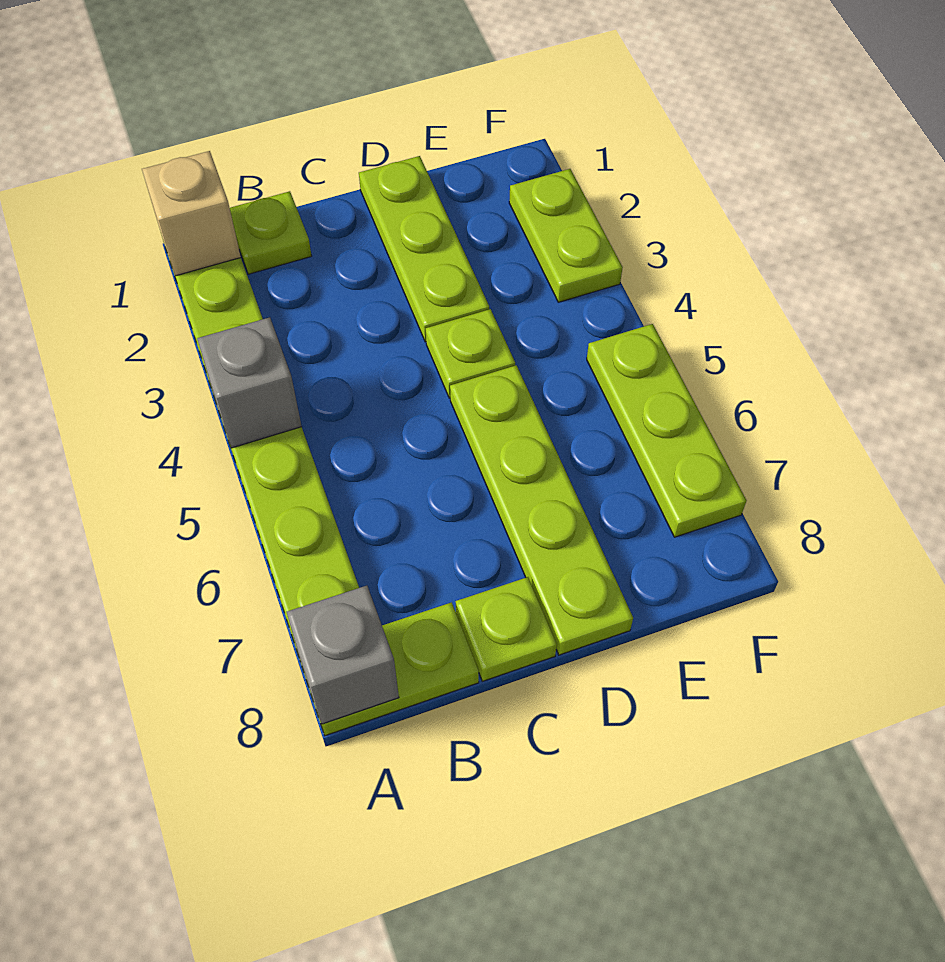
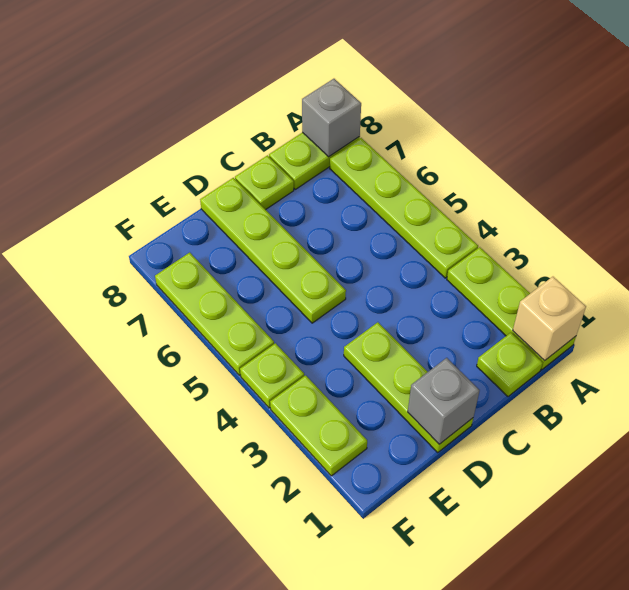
grey 1x1 brick [197,317,302,448] -> grey 1x1 brick moved to [408,358,480,444]
lime 1x1 plate [426,309,515,398] -> lime 1x1 plate moved to [240,343,304,408]

